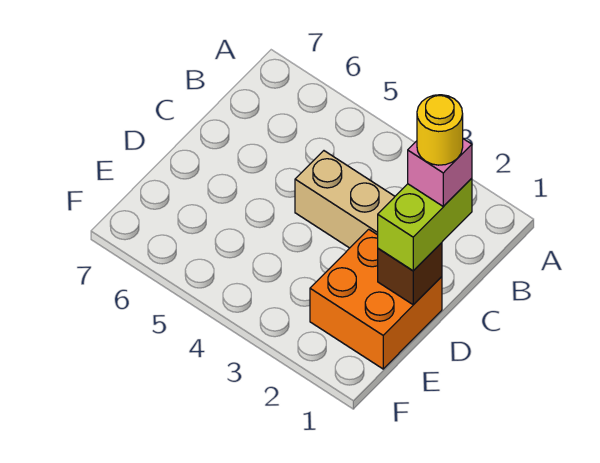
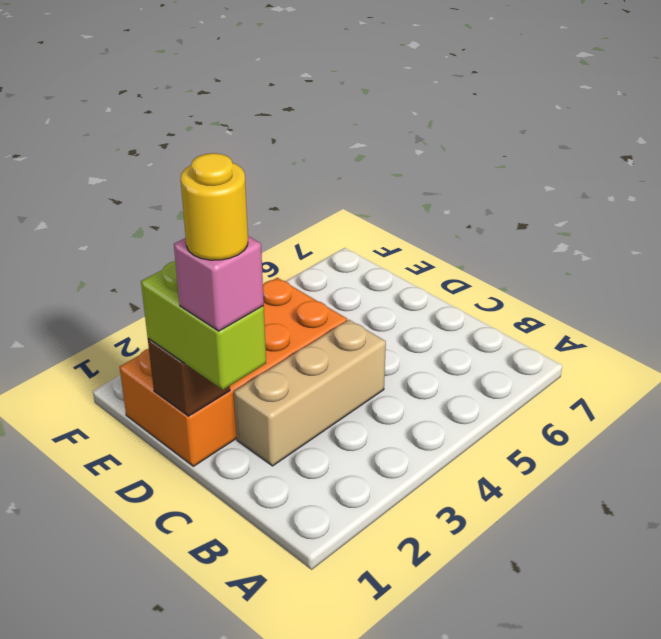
orange 2x2 brick [310,229,442,369] -> orange 2x4 brick [120,278,347,466]

